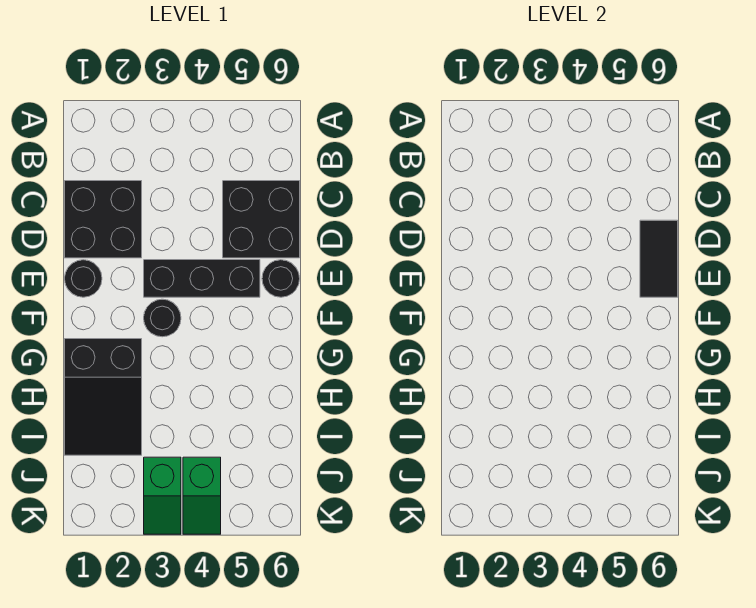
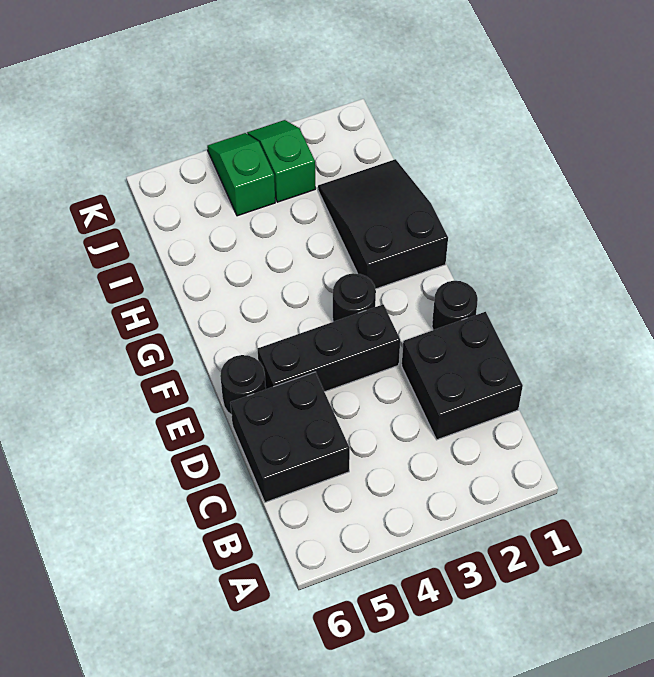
black 1x2 tile [640,220,678,297] -> none

